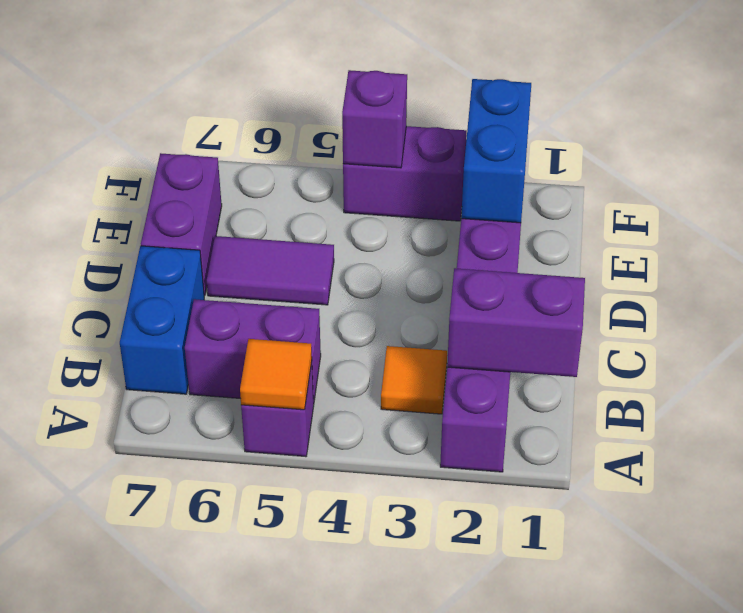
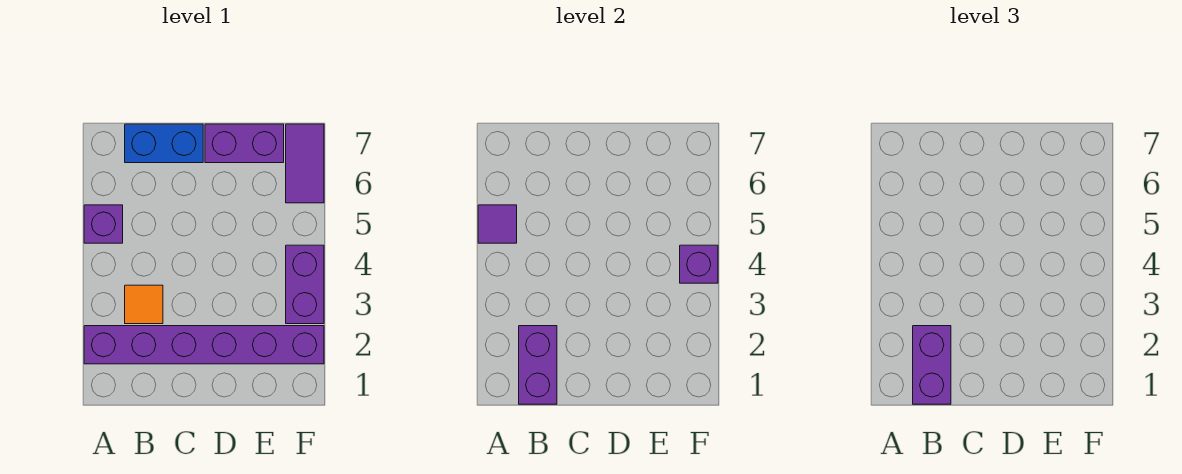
orange 1x1 tile [240,339,312,410] -> purple 1x1 tile [478,205,517,243]
purple 1x2 brick [185,299,321,404] -> purple 1x2 brick moved to [913,326,951,404]
purple 1x2 tile [207,236,334,305] -> purple 1x2 tile moved to [286,124,324,203]
blue 1x2 brick [461,79,531,223] -> none

